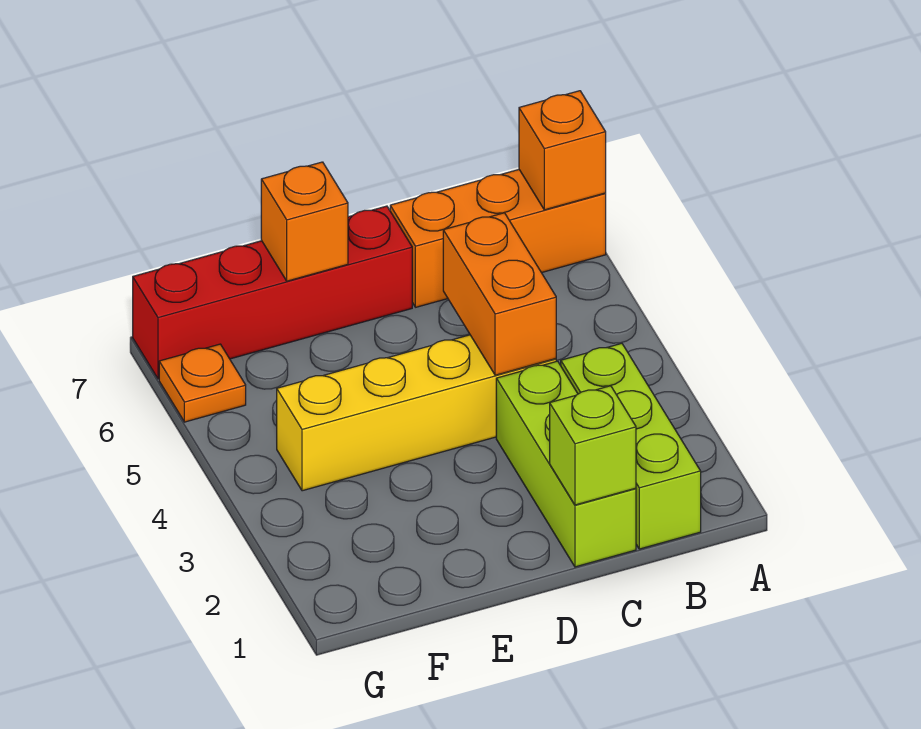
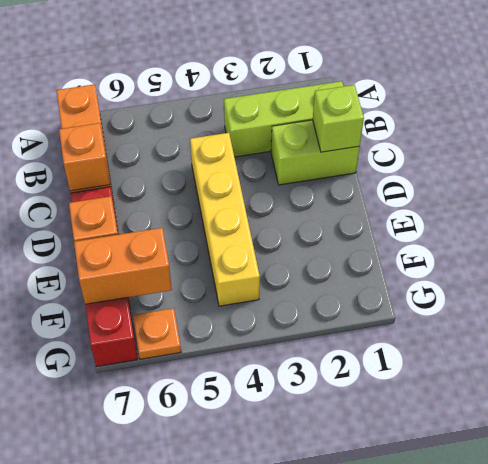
orange 1x1 brick [519,91,606,210] -> orange 1x1 brick moved to [59,123,110,191]
lime 1x3 brick [496,361,636,567] -> lime 1x2 brick [271,120,360,185]
orange 1x2 brick [443,213,556,375] -> orange 1x2 brick moved to [74,228,172,304]

